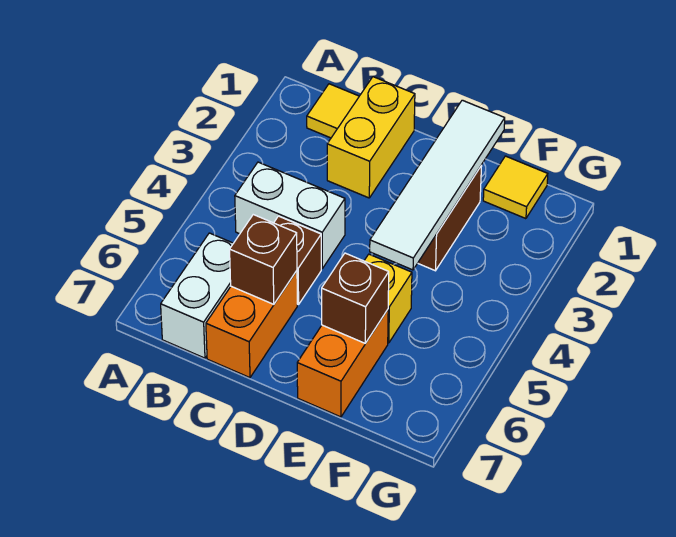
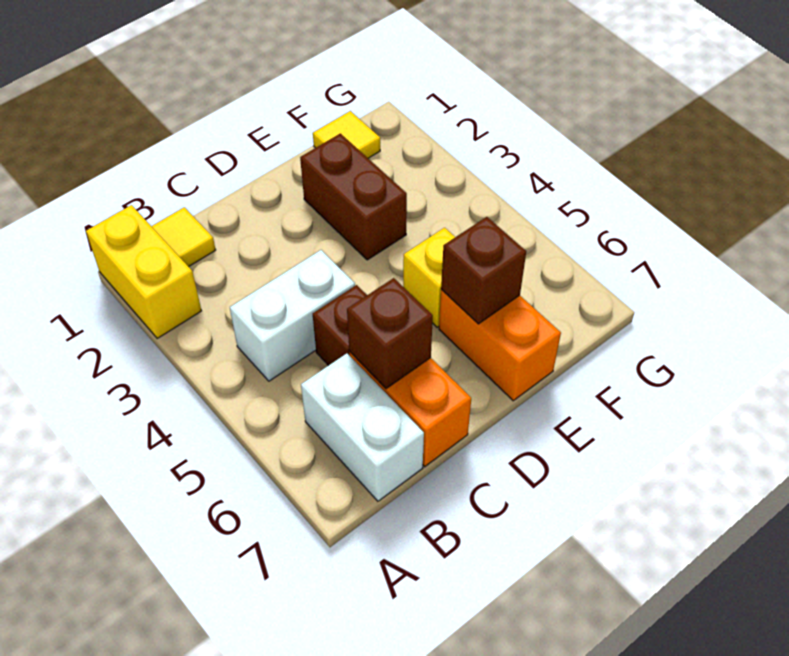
yellow 1x2 brick [327,77,415,198] -> yellow 1x2 brick moved to [86,205,201,339]
white 1x4 tile [370,100,505,270] -> none

